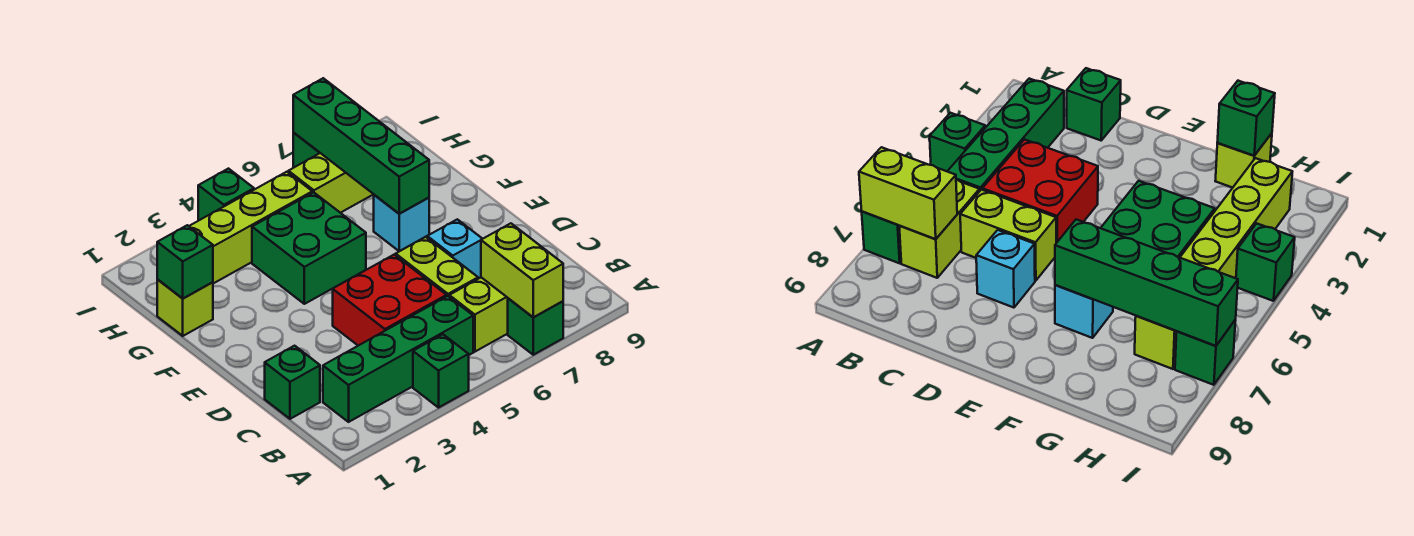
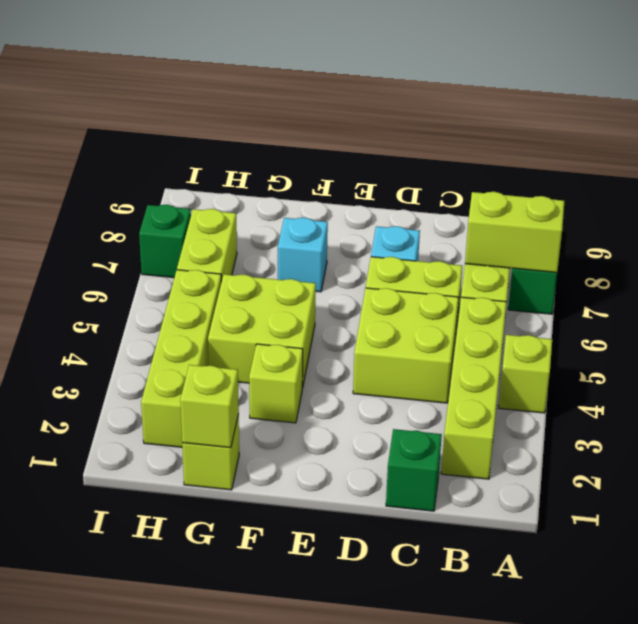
green 1x1 brick [413,334,469,408] -> lime 1x1 brick [499,335,552,413]
green 1x4 brick [323,296,473,422] -> lime 1x4 brick [441,297,507,479]
red 2x2 brick [333,255,447,346] -> lime 2x2 brick [353,288,459,403]
none -> lime 1x1 brick [249,344,303,423]
green 2x2 brick [252,192,366,304] -> lime 2x2 brick [208,274,316,388]
green 1x4 brick [293,78,429,214] -> none
green 1x1 brick [157,225,213,298] -> lime 1x1 brick [180,365,239,448]
green 1x1 brick [198,169,254,221] -> none

